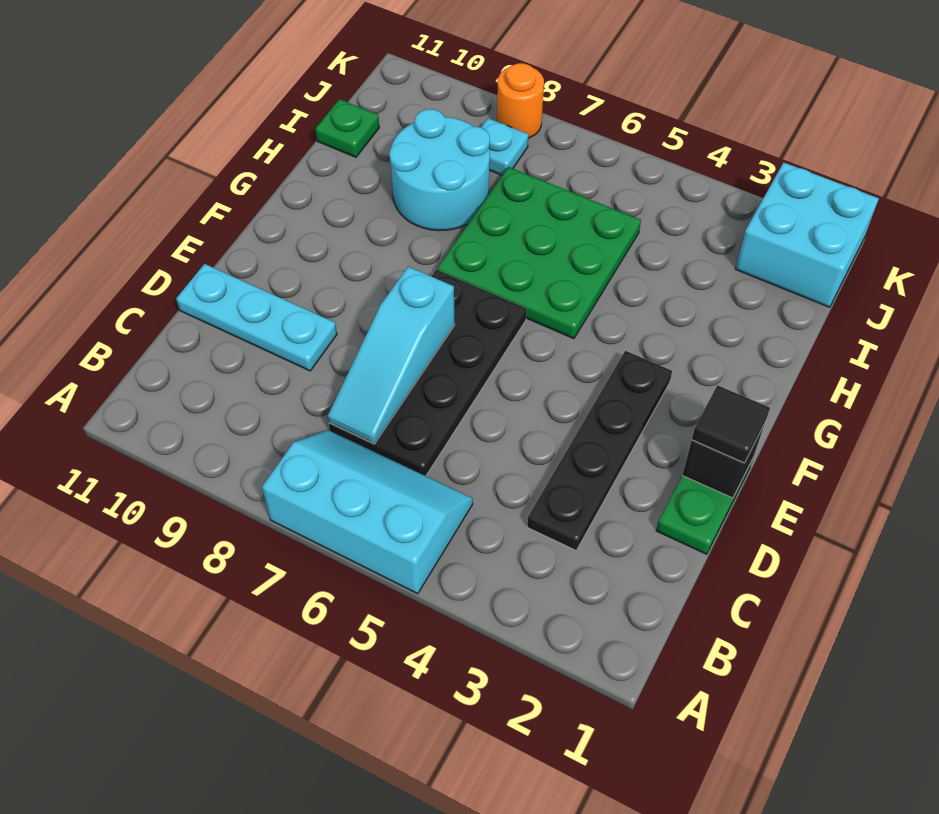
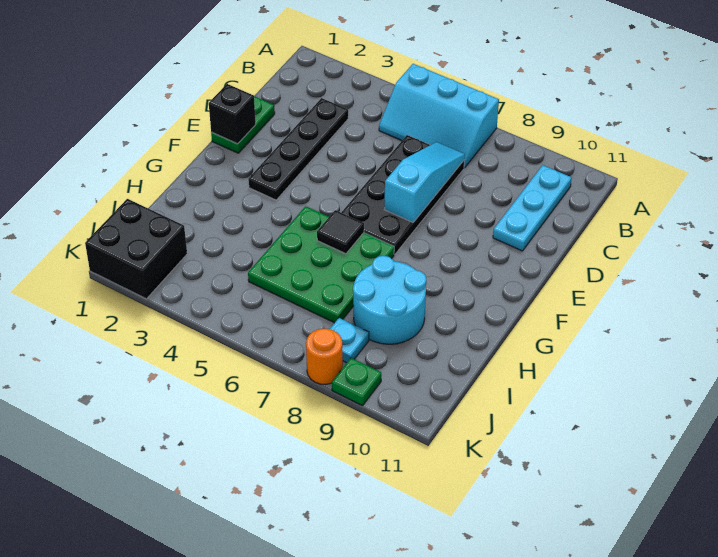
cyan 1x3 plate [176,264,337,371] -> cyan 1x3 plate turned to [493,165,572,251]
black 1x1 tile [692,385,770,463] -> black 1x1 tile moved to [317,210,364,254]
green 1x1 plate [315,99,379,157] -> green 1x1 plate moved to [332,358,381,406]
cyan 2x2 brick [736,163,879,307] -> black 2x2 brick [85,199,187,299]

